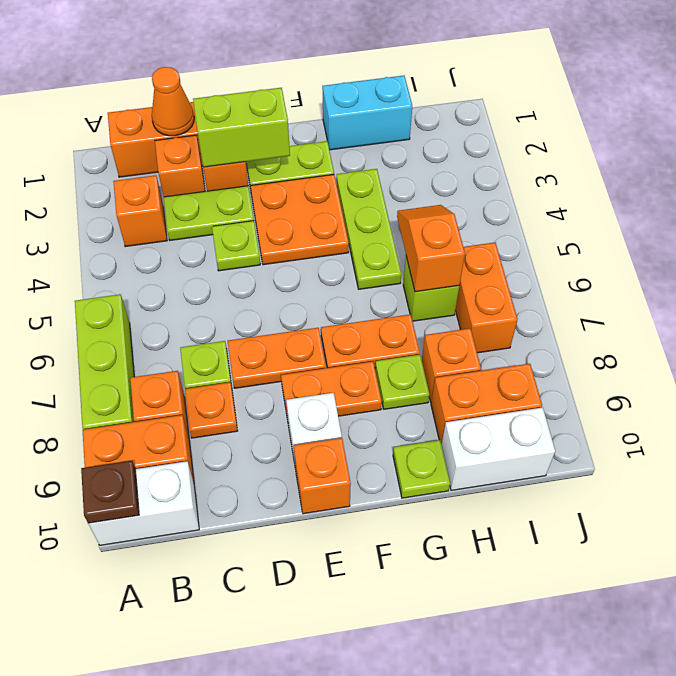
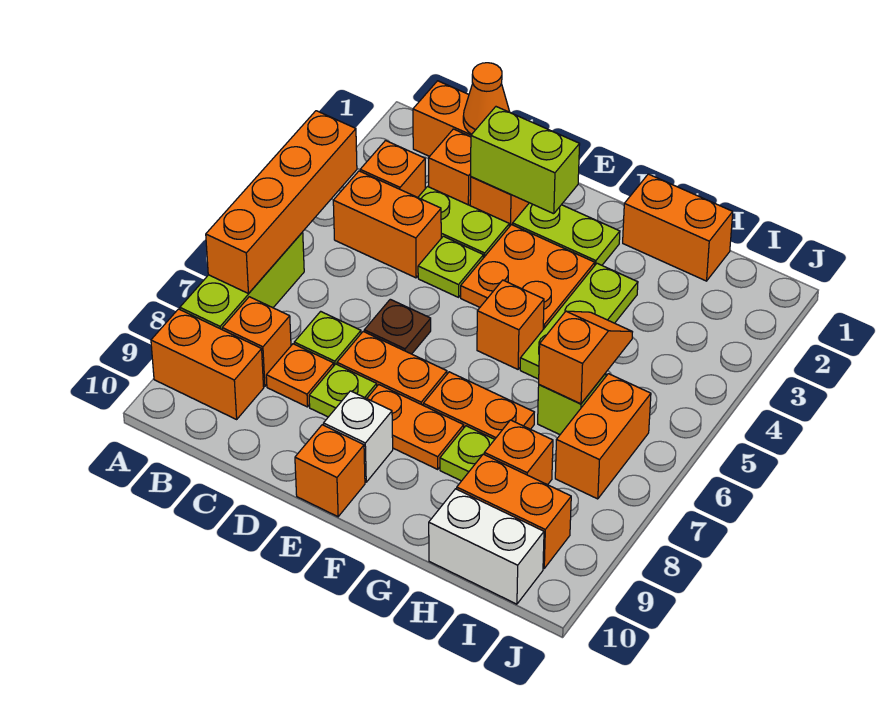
none -> orange 1x4 brick [206,111,357,294]
white 1x2 brick [88,461,199,545] -> none
brown 1x1 plate [81,461,139,523] -> brown 1x1 plate moved to [364,299,431,354]
none -> orange 1x2 brick [333,171,441,278]
none -> orange 1x1 brick [477,280,544,369]
cyan 1x2 brick [322,76,412,150] -> orange 1x2 brick [623,174,733,281]
lime 1x1 plate [393,440,450,498] -> lime 1x1 plate moved to [309,364,377,417]

